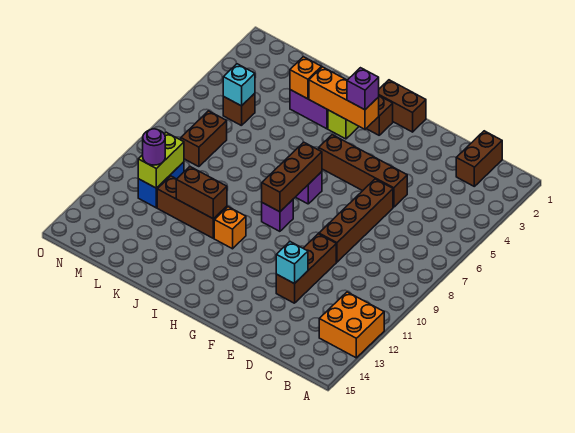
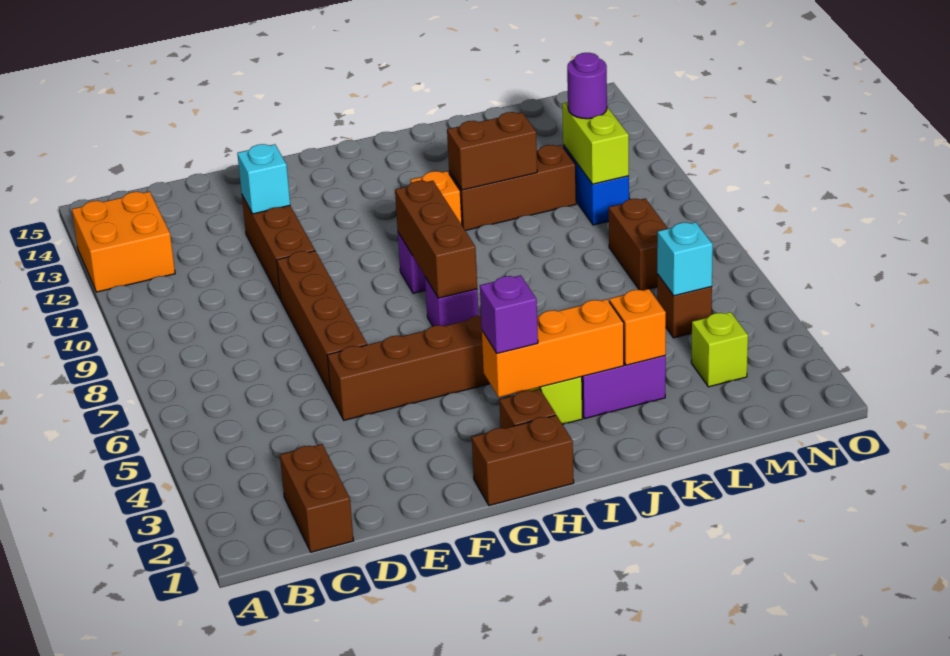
none -> lime 1x1 brick [691,312,748,387]

